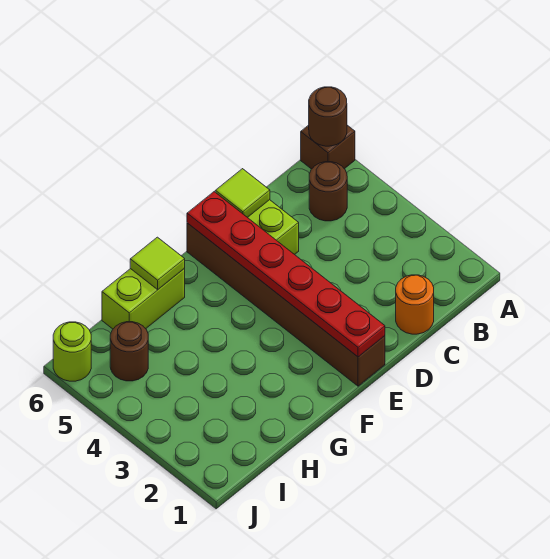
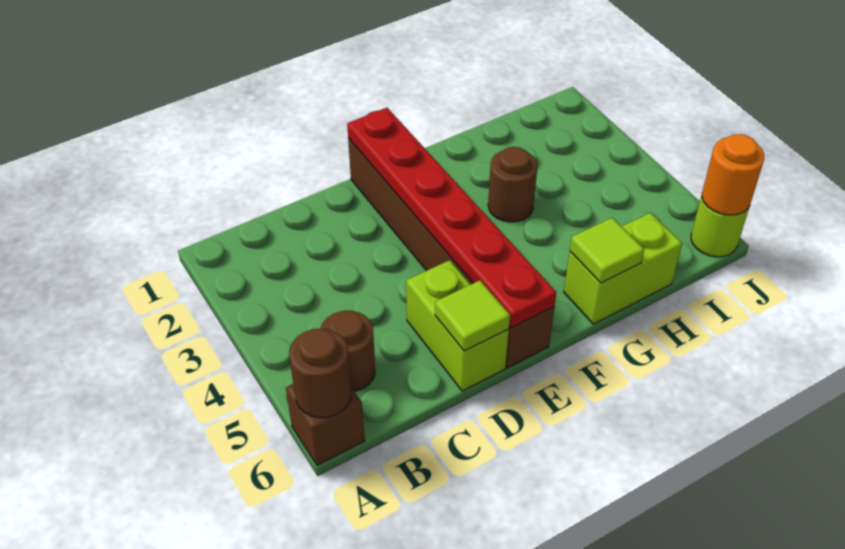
orange 1x1 round brick [396,275,434,334] -> orange 1x1 round brick moved to [702,134,764,215]
brown 1x1 round brick [110,322,148,381] -> brown 1x1 round brick moved to [488,147,538,222]

